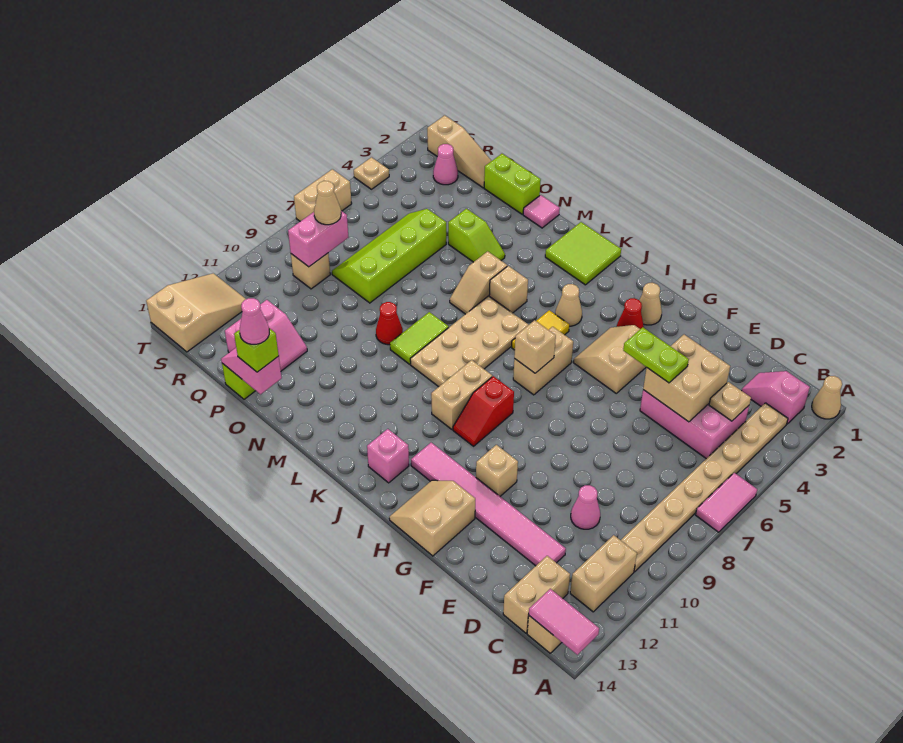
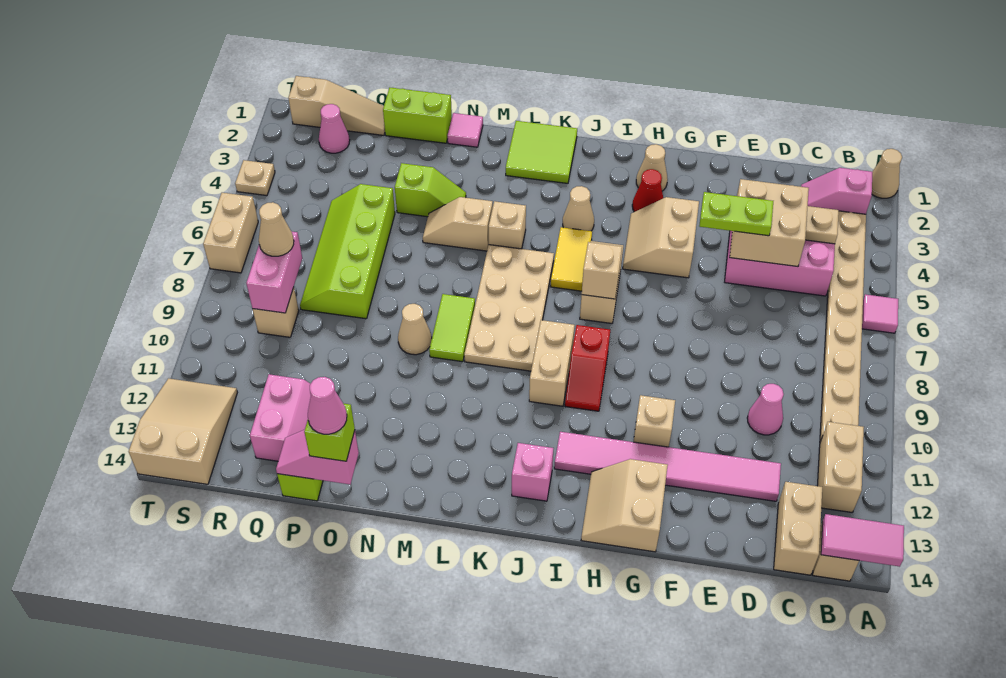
pink 1x2 tile [696,473,757,532] -> pink 1x1 tile [862,294,898,333]
tan 1x2 slope [450,251,507,314] -> tan 1x2 slope turned to [423,197,493,251]
red 1x1 cone [376,302,403,345] -> tan 1x1 cone [398,304,432,355]

